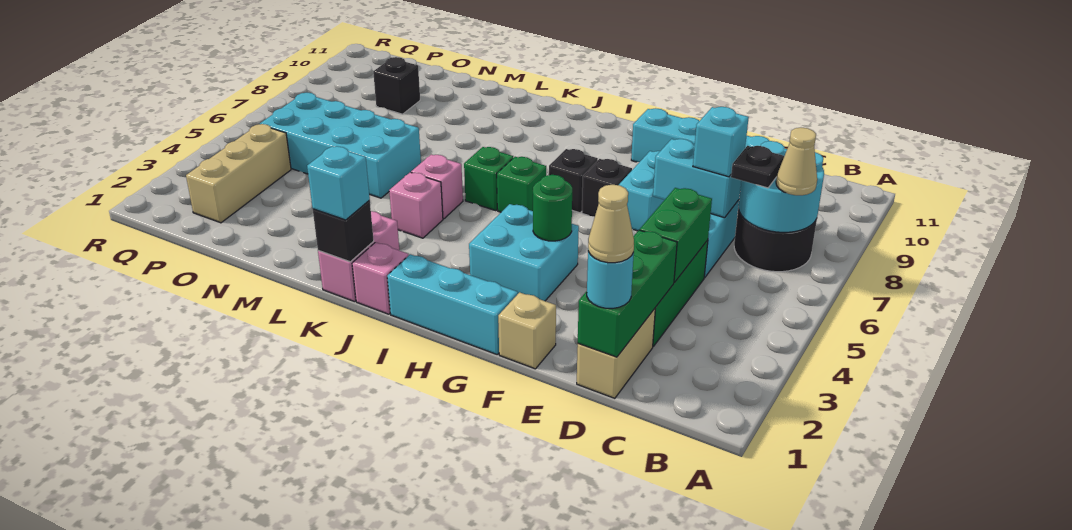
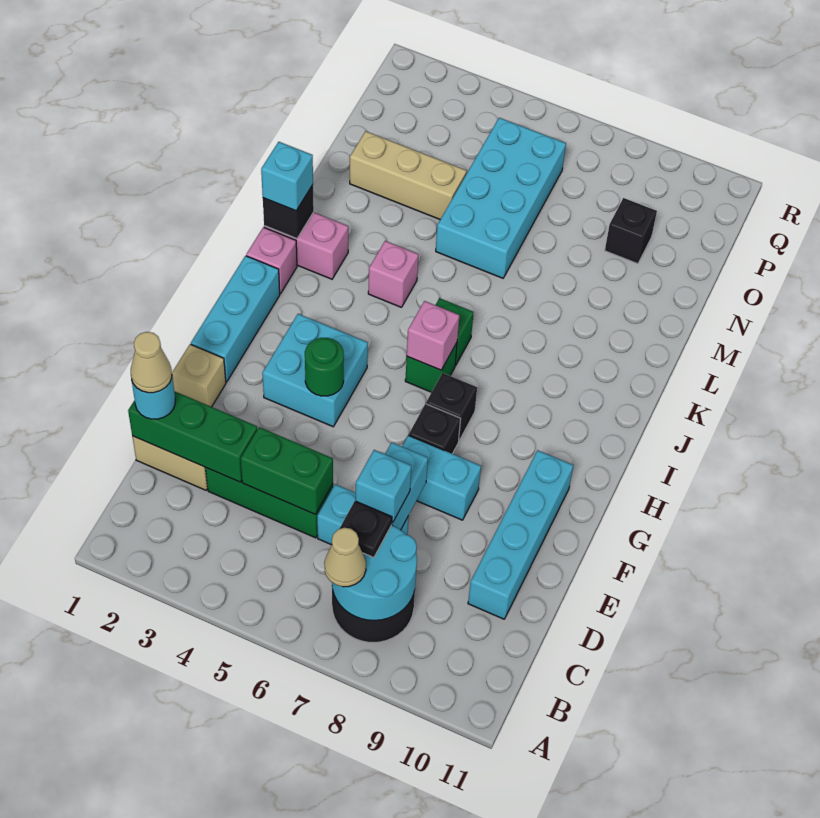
pink 1x1 brick [411,155,463,219] -> pink 1x1 brick moved to [407,301,459,370]
tan 1x3 brick [186,124,291,223] -> tan 1x3 brick moved to [350,131,467,219]

